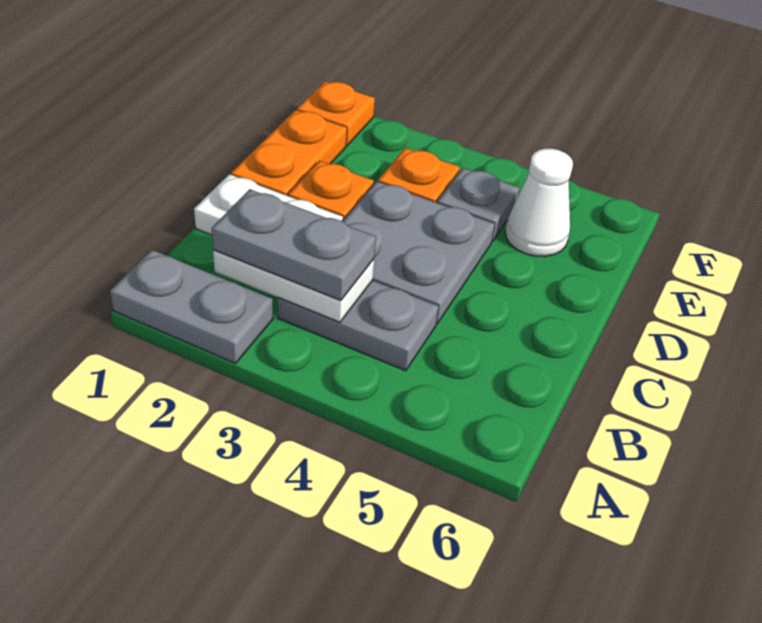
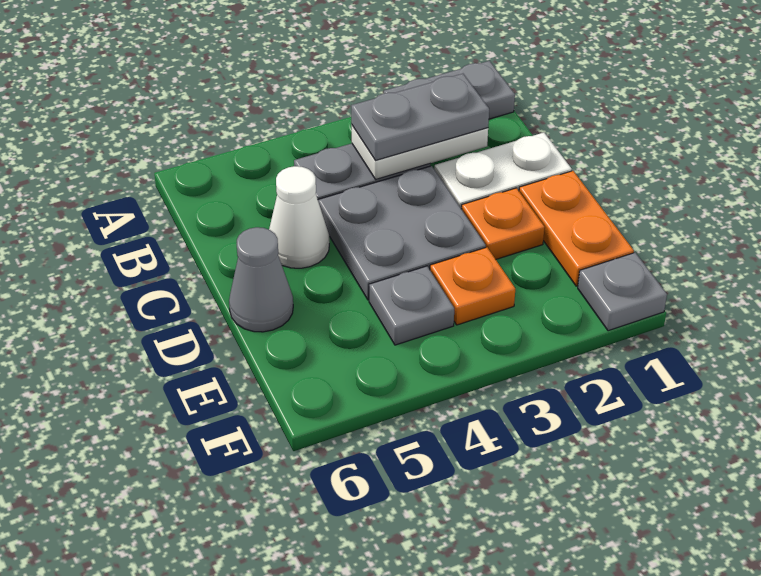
none -> grey 1x1 cone [229,227,293,332]
white 1x1 cone [505,149,573,257] -> white 1x1 cone moved to [269,166,329,268]
orange 1x1 plate [297,81,375,145] -> grey 1x1 plate [578,253,667,331]

